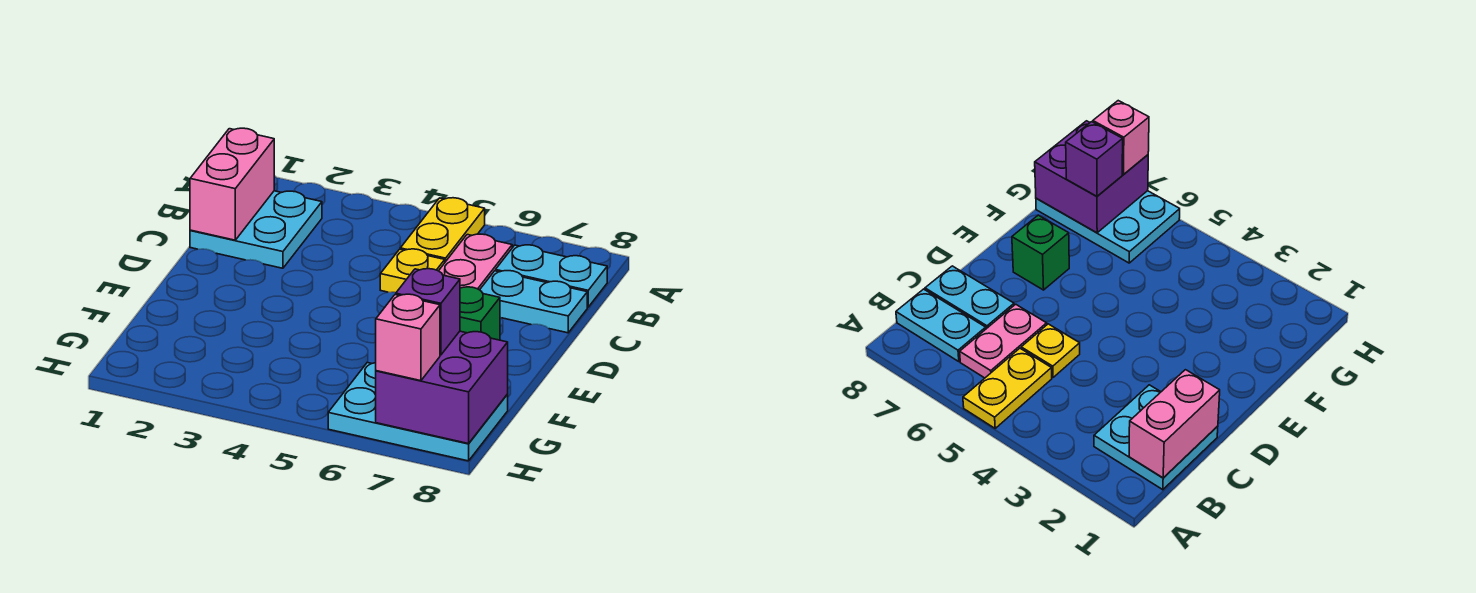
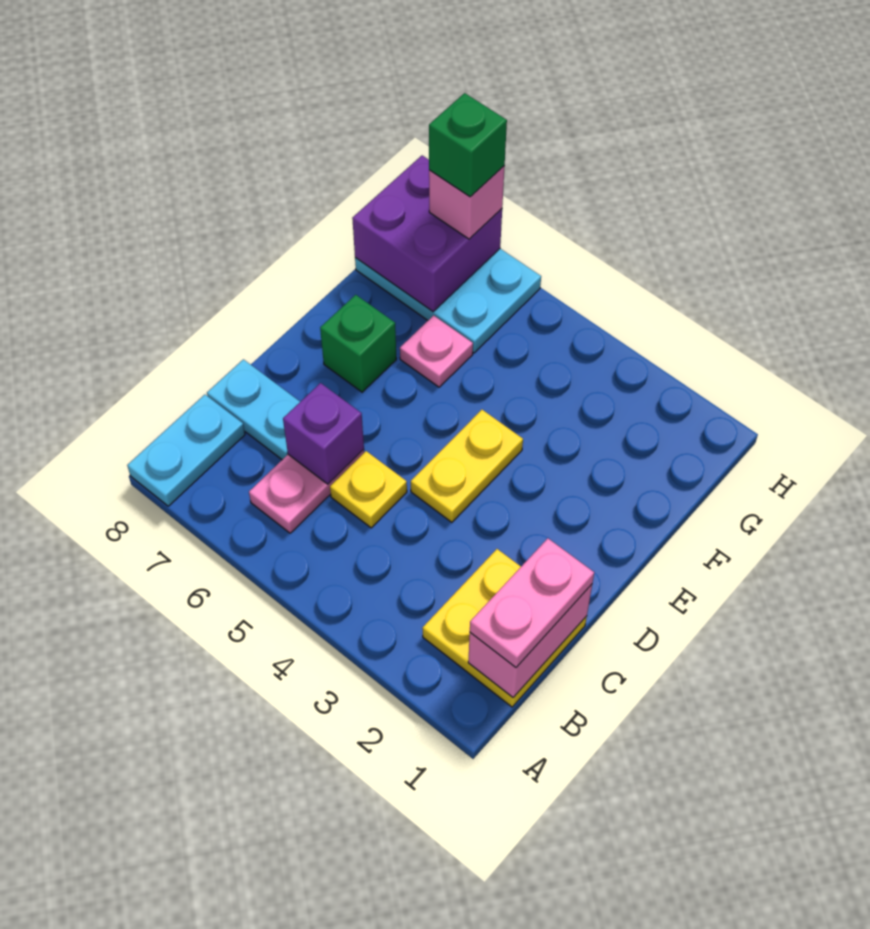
yellow 1x2 plate [400,198,485,262] -> yellow 1x2 plate moved to [411,410,523,522]
cyan 2x2 plate [190,191,322,268] -> yellow 2x2 plate [422,549,587,707]
none -> pink 1x2 plate [470,538,594,667]
cyan 1x2 plate [496,245,607,307] -> cyan 1x2 plate turned to [127,395,245,506]
none -> pink 1x1 plate [400,315,473,387]
purple 1x1 brick [396,269,460,355] -> purple 1x1 brick moved to [283,383,364,484]
none -> green 1x1 brick [429,93,507,197]

